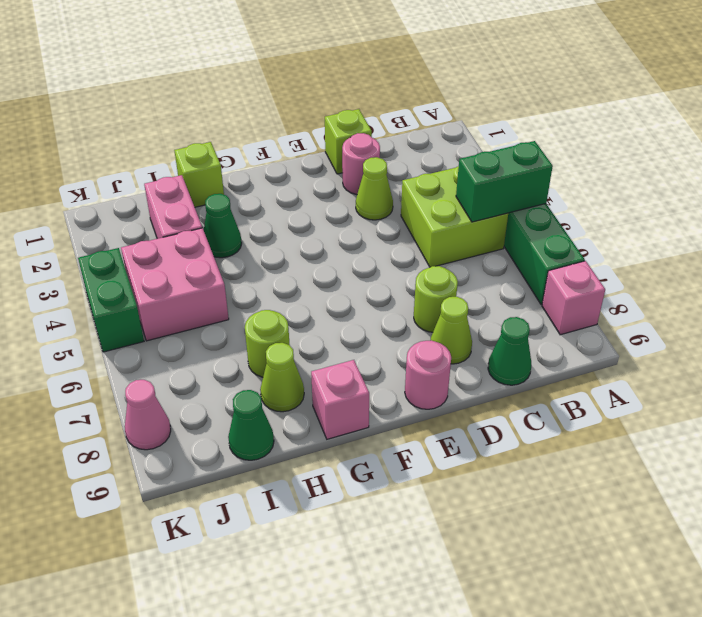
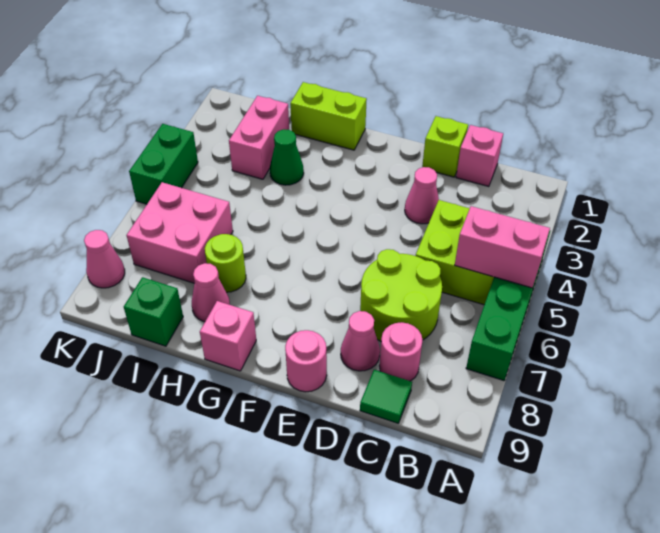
green 1x2 brick [456,141,553,222] -> pink 1x2 brick [455,206,550,288]
pink 1x1 brick [542,261,605,335] -> pink 1x1 brick moved to [456,125,503,187]
green 1x1 cone [488,317,531,385] -> green 1x1 tile [360,370,412,423]
pink 1x1 round brick [342,133,380,194] -> pink 1x1 round brick moved to [379,322,423,381]
lime 1x1 cone [356,157,393,220] -> pink 1x1 cone [405,167,439,224]
lime 1x1 round brick [414,266,458,332] -> lime 2x2 round brick [360,249,442,341]
lime 1x1 cone [430,297,472,364] -> pink 1x1 cone [341,311,380,371]
lime 1x1 brick [174,142,224,207] -> lime 1x2 brick [290,82,367,150]
lime 1x1 cone [260,343,304,412] -> pink 1x1 cone [192,263,230,322]
pink 2x2 brick [121,228,229,341] -> pink 2x2 brick moved to [126,182,233,283]
green 1x1 cone [228,390,274,460] -> green 1x1 brick [124,277,183,346]

